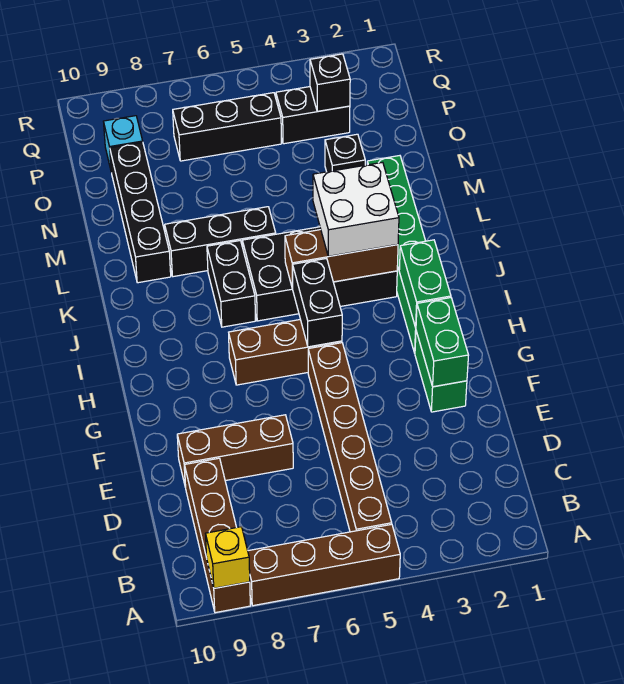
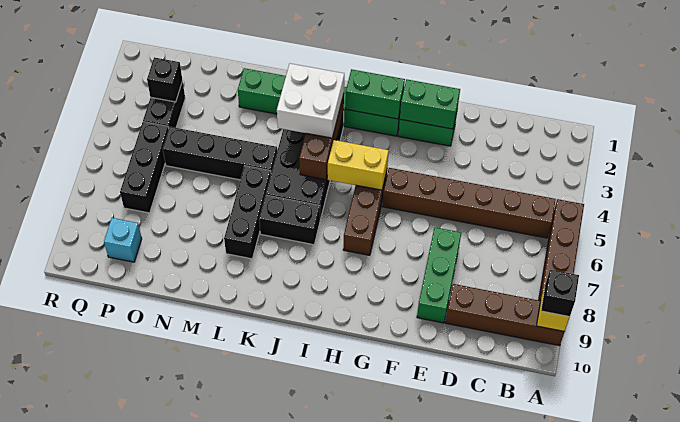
brown 1x3 brick [177,415,293,487] -> green 1x3 brick [417,227,461,323]
black 1x2 brick [293,258,342,347] -> yellow 1x2 brick [328,140,389,190]
black 1x4 brick [110,142,171,283] -> black 1x4 brick moved to [163,127,277,180]
black 1x1 brick [325,134,365,172] -> black 1x1 brick moved to [541,270,579,317]

